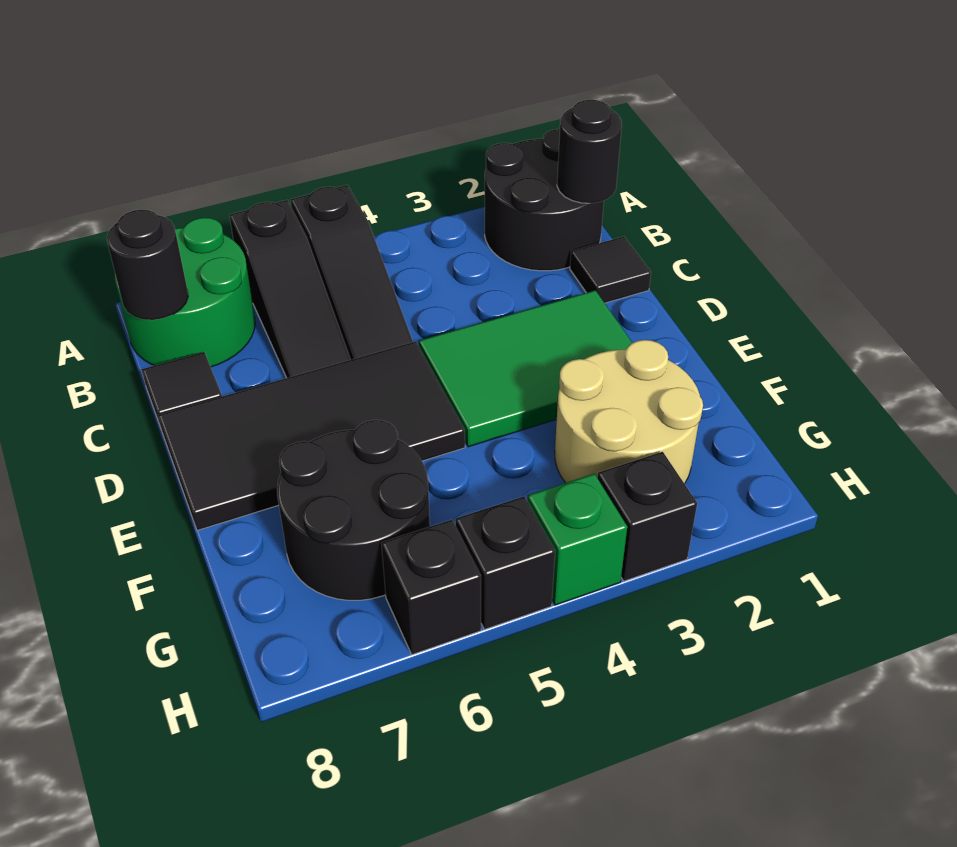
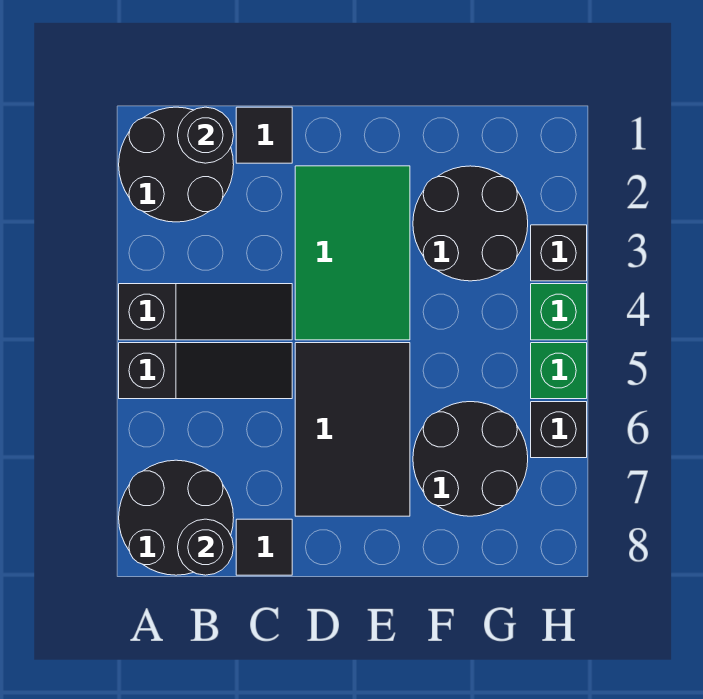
black 1x3 slope [229,200,351,378] -> black 1x3 slope moved to [119,284,292,340]
green 2x2 round brick [115,218,255,367] -> black 2x2 round brick [119,460,234,575]
black 2x4 tile [158,341,465,530] -> black 2x3 tile [295,343,410,516]
tan 2x2 round brick [555,340,703,484] -> black 2x2 round brick [413,166,528,281]
black 1x1 brick [456,496,555,630] -> green 1x1 brick [531,343,587,399]

